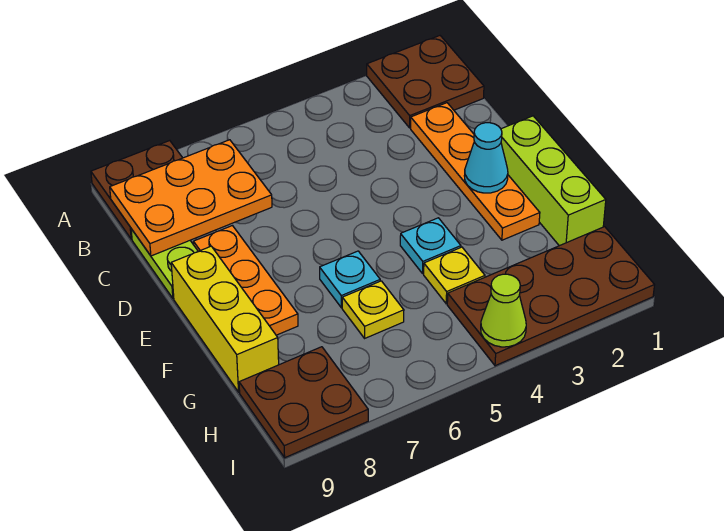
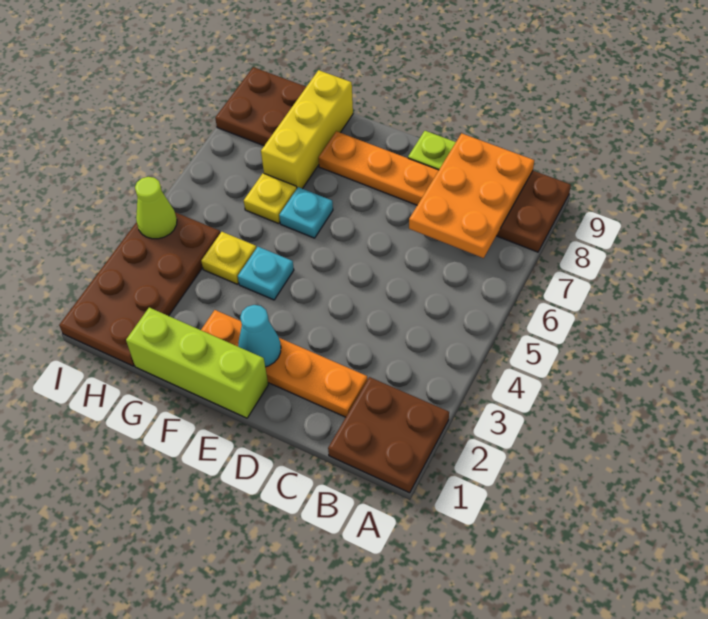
yellow 1x3 brick [171,246,279,392] -> yellow 1x3 brick turned to [261,70,353,189]

